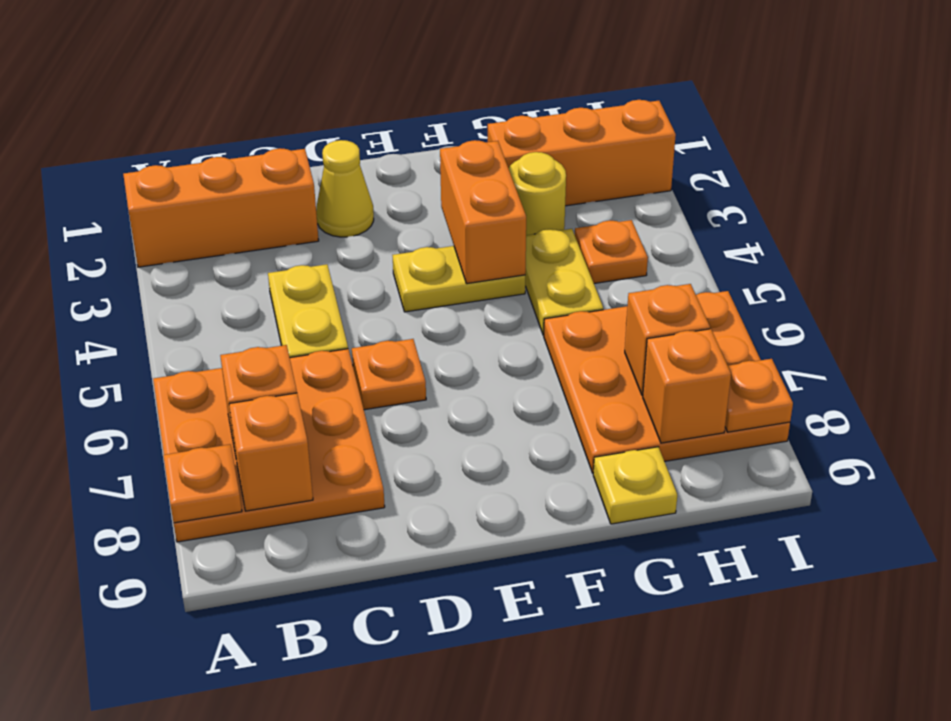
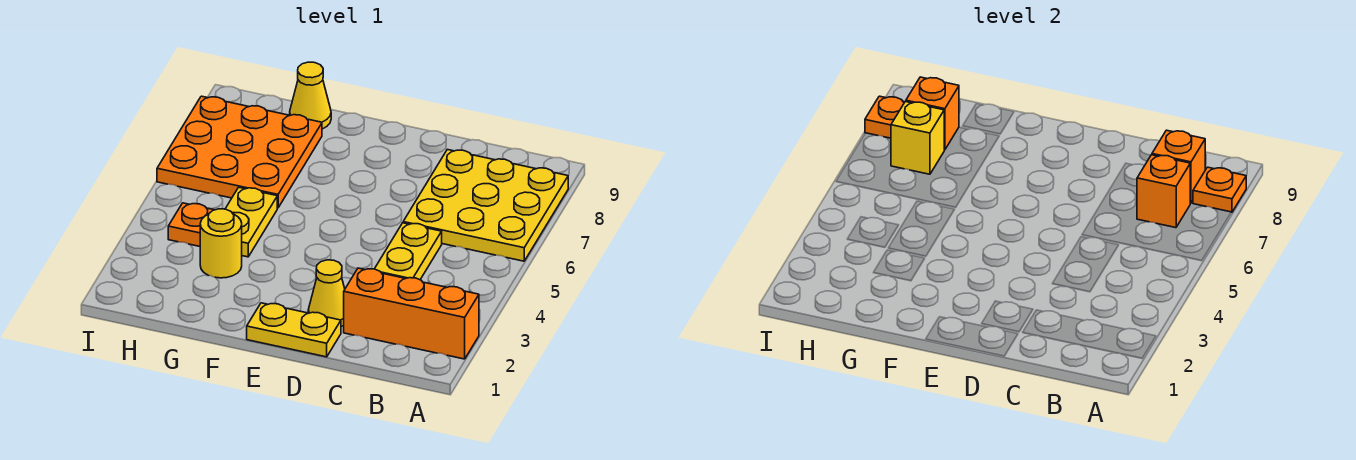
orange 3x3 plate [153,349,385,542] -> yellow 3x3 plate [403,150,568,261]
orange 1x1 plate [352,339,426,410] -> none
yellow 1x2 plate [392,246,525,312] -> yellow 1x2 plate moved to [247,303,341,357]
orange 1x2 brick [440,140,526,284] -> none
orange 1x3 brick [488,100,676,206] -> none
yellow 1x1 plate [593,447,677,524] -> yellow 1x1 cone [290,62,331,129]
orange 1x1 brick [625,284,710,395] -> yellow 1x1 brick [891,102,944,174]

